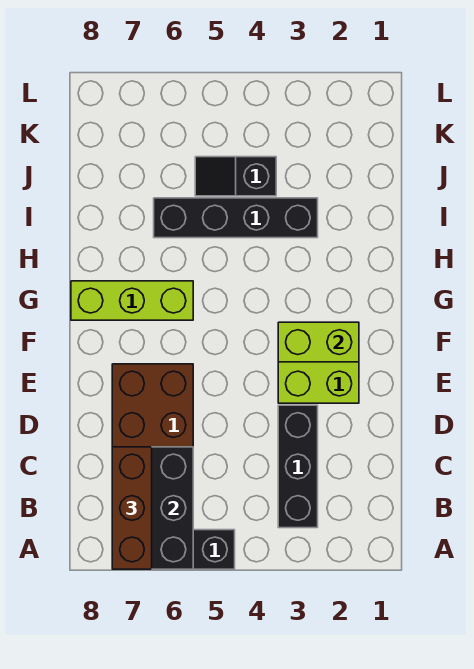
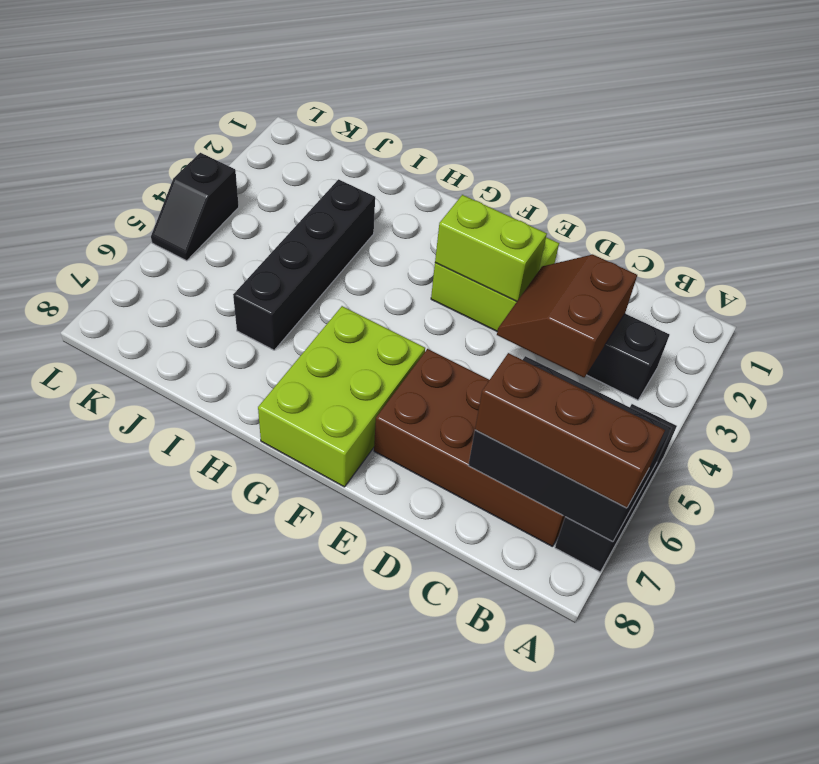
none -> brown 2x2 slope [497,255,637,377]
lime 1x2 brick [278,322,359,362] -> lime 1x2 brick turned to [435,195,547,302]
lime 1x3 brick [71,281,193,320] -> lime 2x3 brick [258,306,425,487]
black 1x2 slope [195,157,276,196] -> black 1x2 slope moved to [151,153,239,261]

